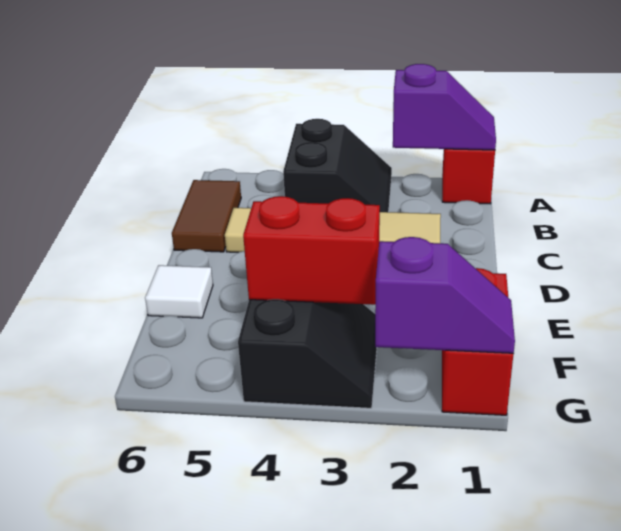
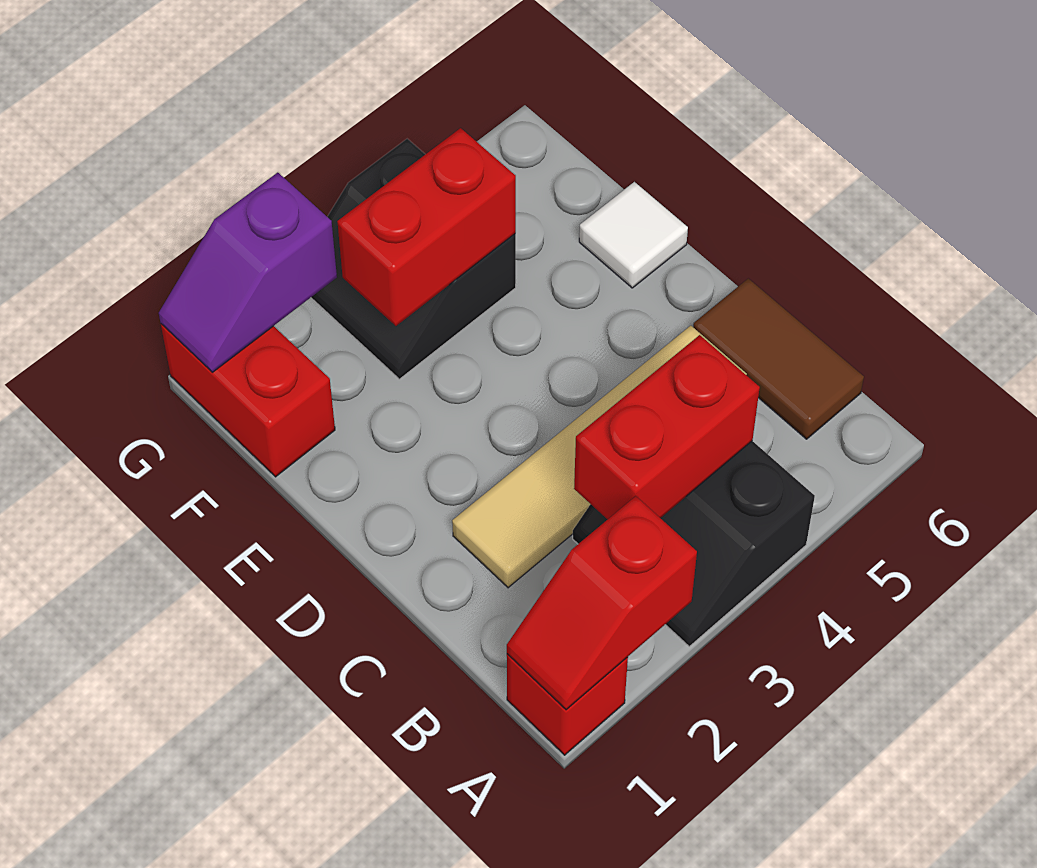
purple 1x2 slope [393,64,496,150] -> red 1x2 slope [507,496,697,710]
none -> red 1x2 brick [574,335,760,519]

